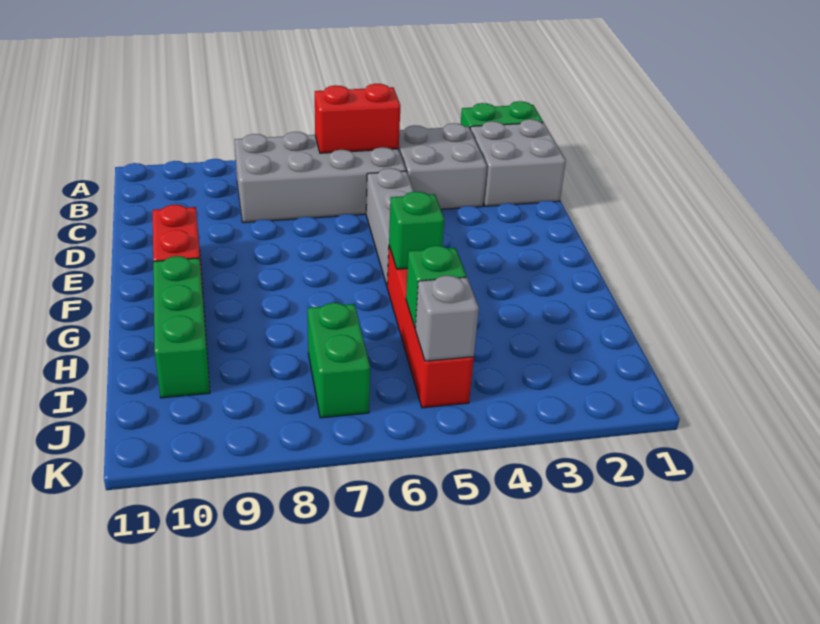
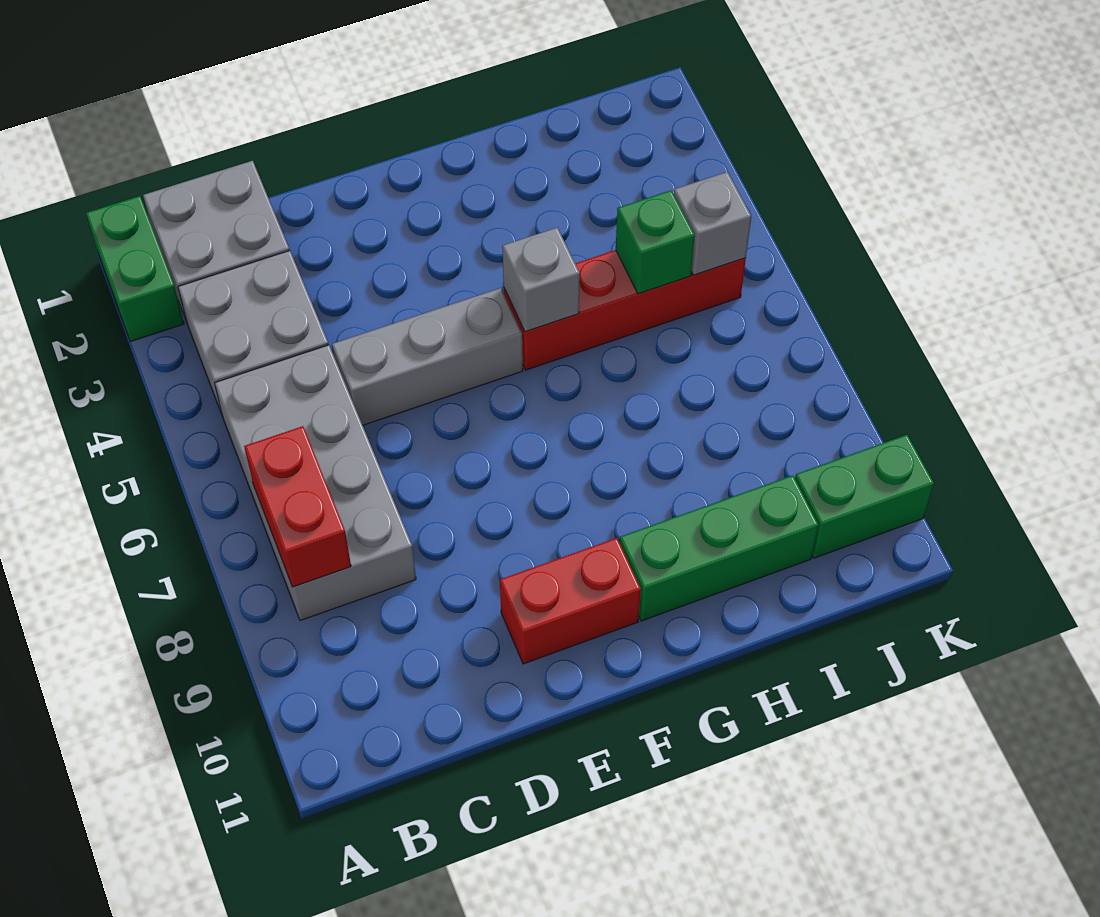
red 1x2 brick [315,84,400,153] -> red 1x2 brick moved to [244,426,351,587]
green 1x1 brick [389,192,444,269] -> grey 1x1 brick [502,228,580,332]
green 1x2 brick [308,303,370,418] -> green 1x2 brick moved to [795,435,934,558]

